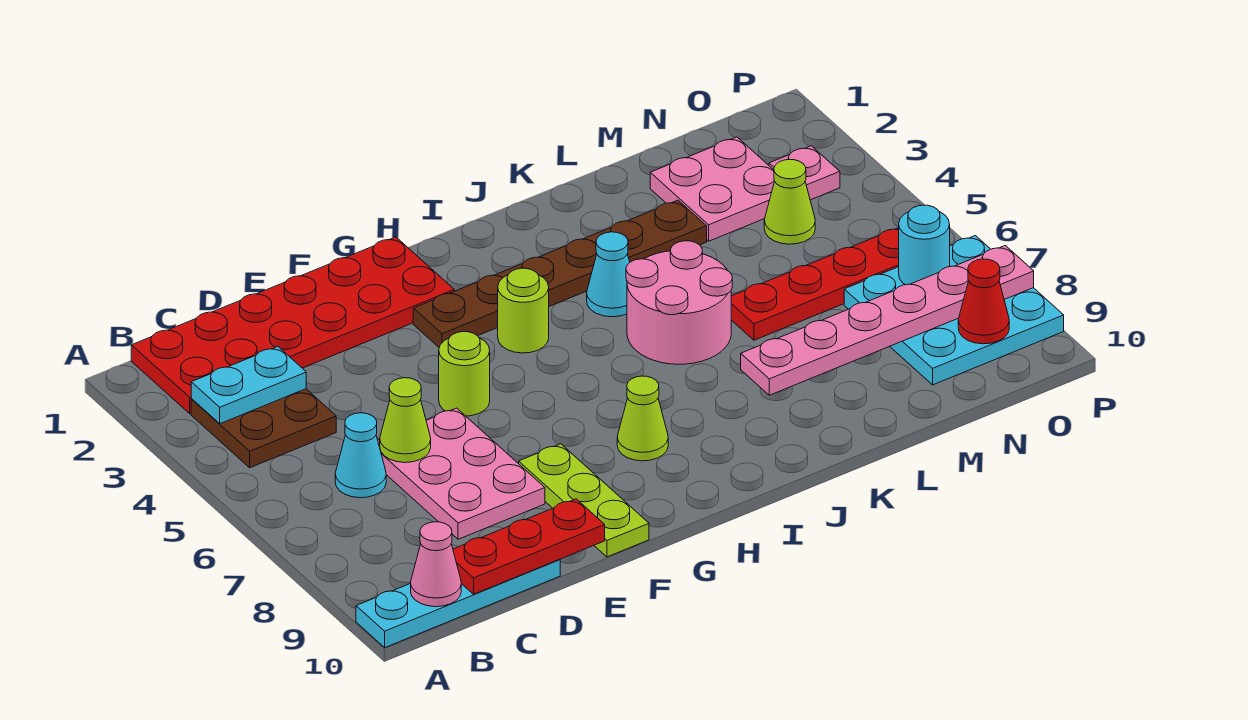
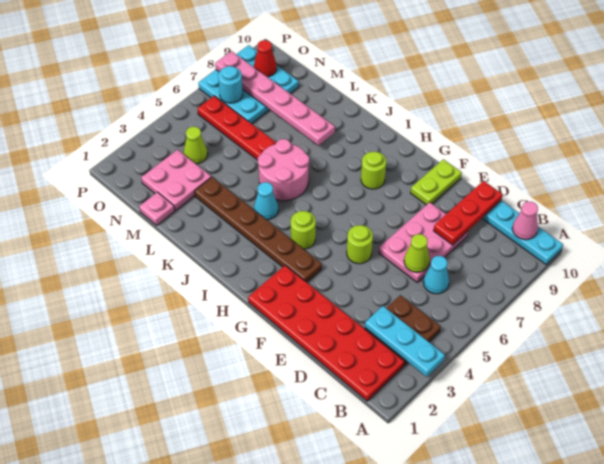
cyan 1x2 plate [191,347,306,424] -> cyan 1x3 plate [365,306,445,377]
red 1x3 plate [453,499,605,594] -> red 1x3 plate turned to [434,181,503,245]
lime 1x3 plate [519,444,649,557] -> lime 1x2 plate [411,159,462,205]
lime 1x1 cone [617,376,668,461] -> lime 1x1 round brick [361,152,386,189]
pink 1x1 plate [769,146,840,200] -> pink 1x1 plate moved to [139,192,175,225]

